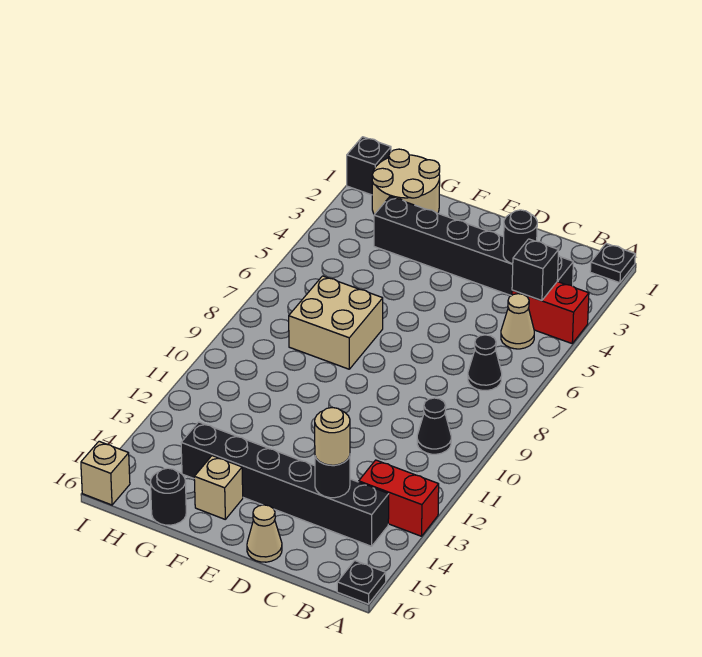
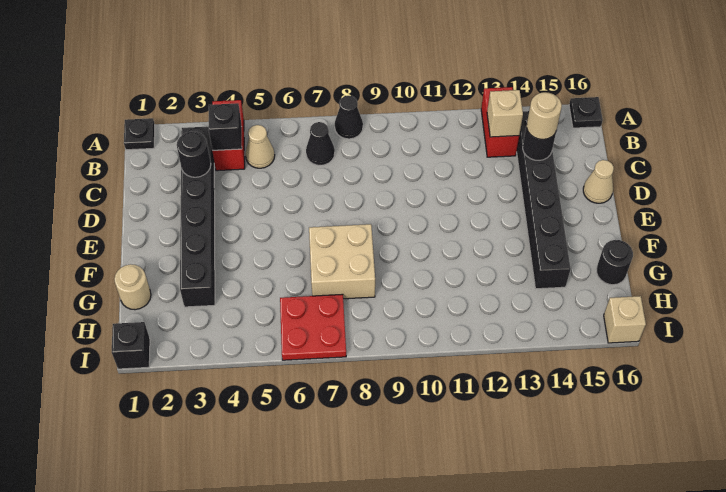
black 1x1 cone [417,398,451,454] -> black 1x1 cone moved to [335,96,363,139]
tan 1x1 brick [194,456,243,519] -> tan 1x1 brick moved to [487,90,523,137]
tan 2x2 round brick [372,149,440,214] -> tan 1x1 round brick [114,264,151,310]
none -> red 2x2 plate [280,294,346,360]

